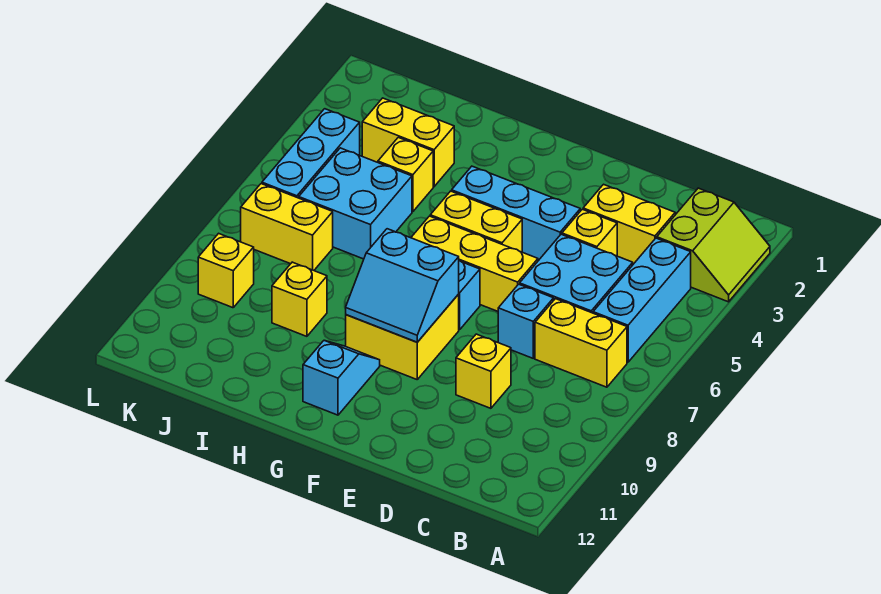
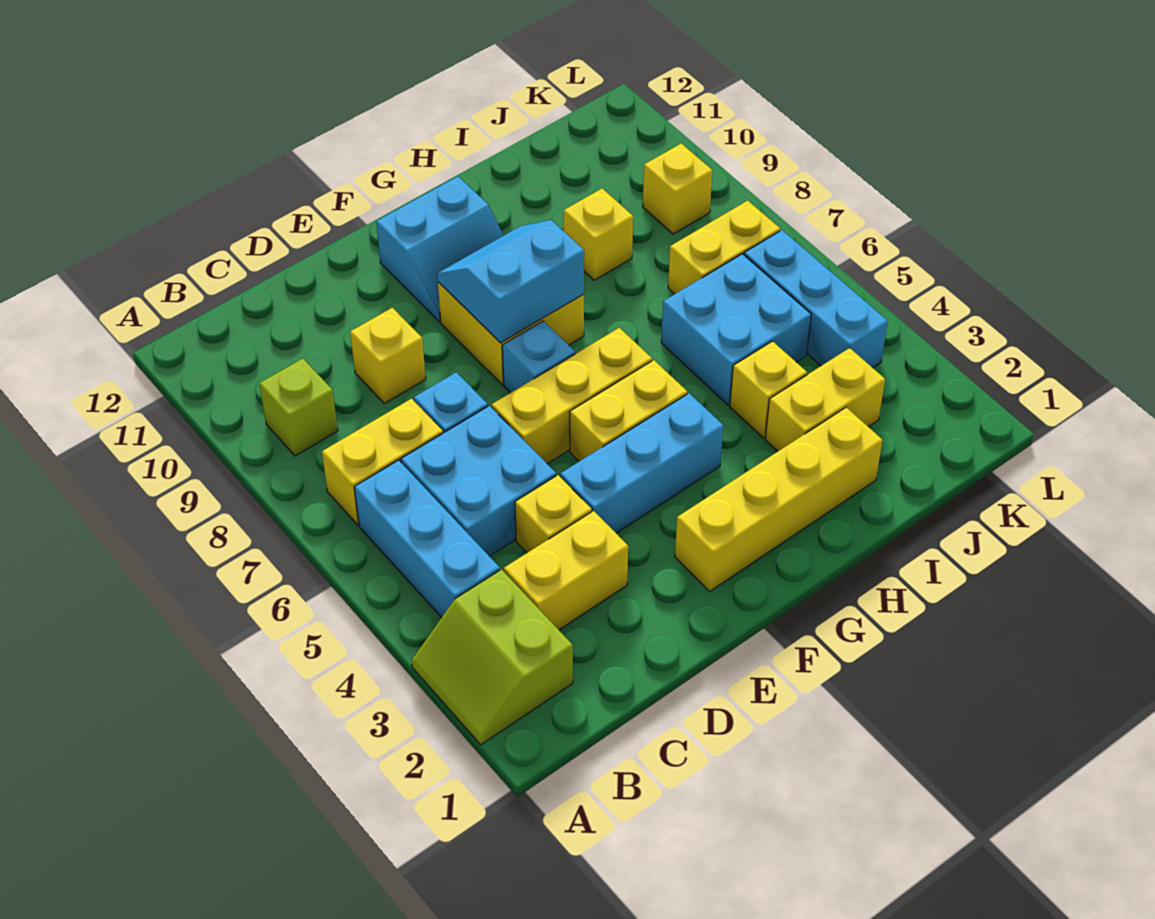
none -> lime 1x1 brick [259,359,338,456]
none -> yellow 1x4 brick [675,407,882,591]
cyan 1x2 slope [303,341,380,415] -> cyan 2x2 slope [376,177,504,322]

